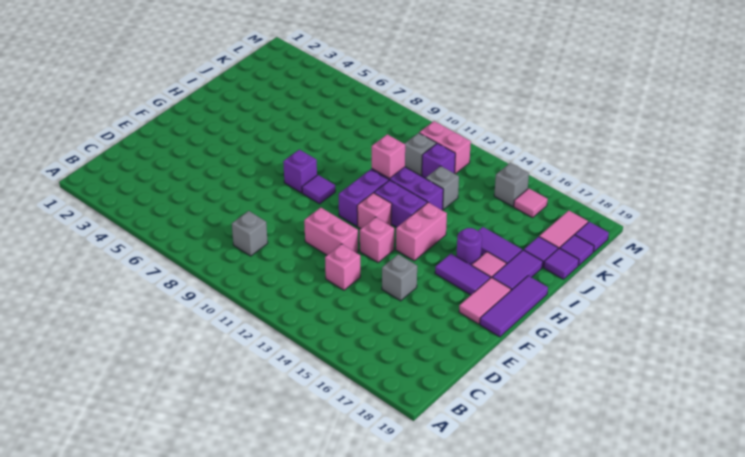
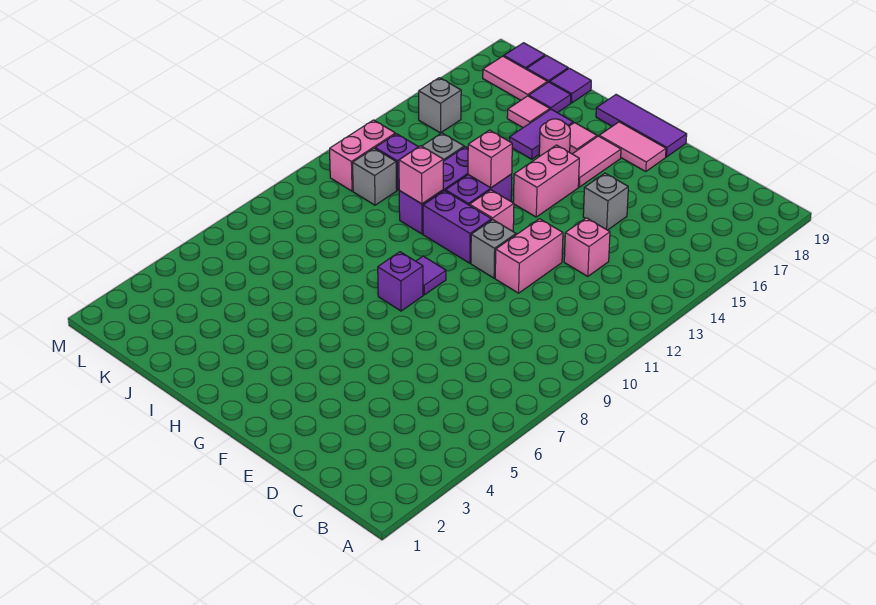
grey 1x1 brick [232,211,268,256] -> grey 1x1 brick moved to [471,220,516,278]
pink 1x1 brick [360,217,394,262] -> pink 1x1 brick moved to [468,130,512,188]
pink 1x2 brick [396,202,447,261] -> pink 1x2 brick turned to [513,145,579,217]
purple 1x2 tile [435,254,490,295] -> pink 1x2 tile [573,136,621,187]
purple 1x1 round brick [456,228,482,265] -> pink 1x1 round brick [539,119,570,156]
purple 1x2 tile [492,250,543,290] -> none
pink 1x1 tile [514,188,548,218] -> pink 1x1 tile moved to [507,96,550,128]

